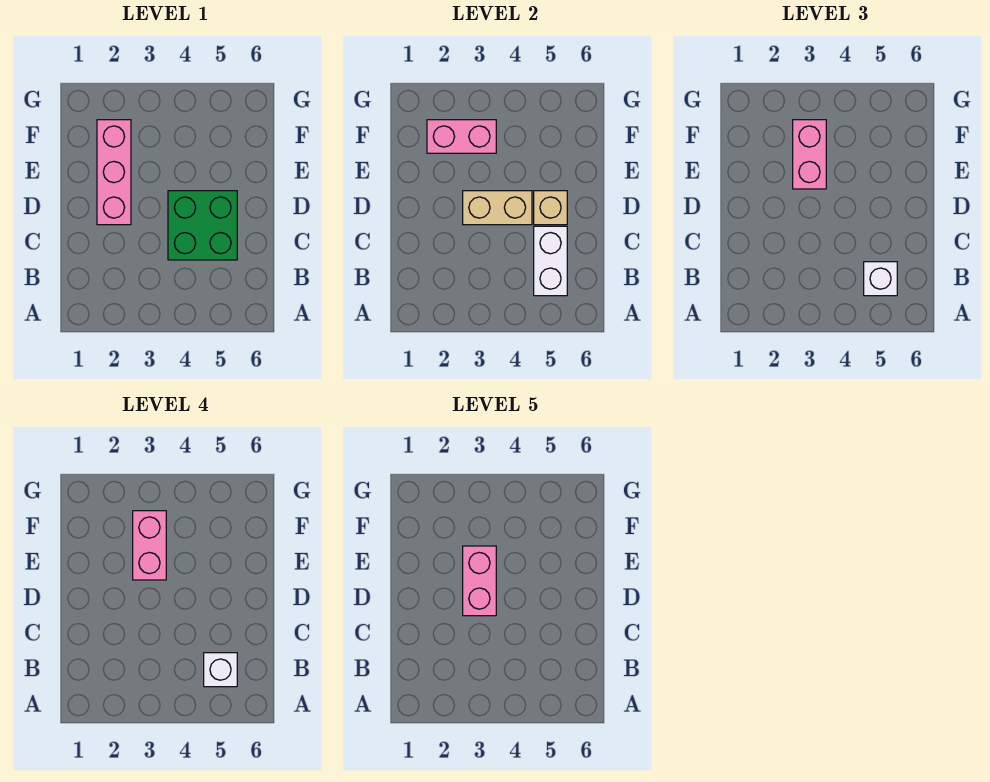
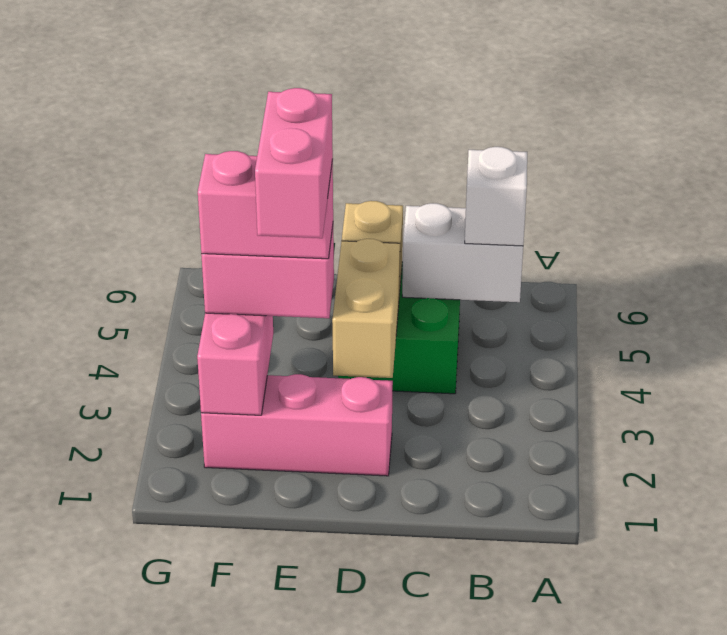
white 1x1 brick [204,653,237,687] -> none
pink 1x2 brick [463,546,496,616] -> pink 1x2 brick turned to [255,88,333,238]

